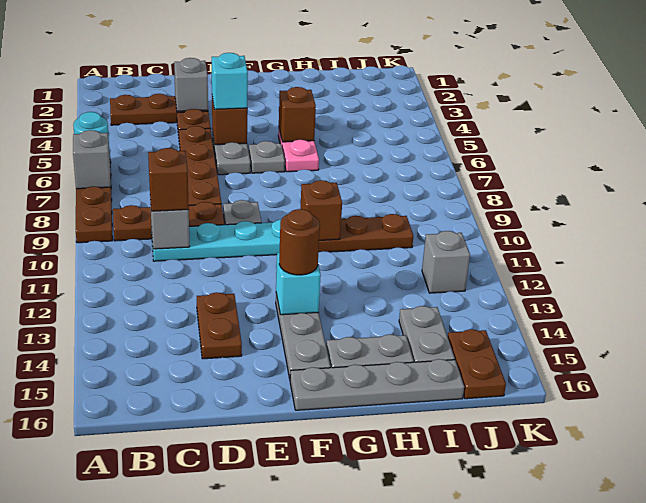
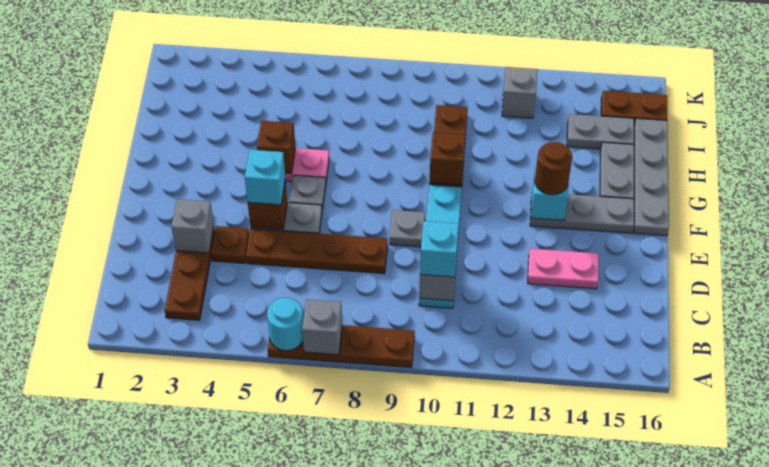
brown 1x3 plate [113,202,224,241] -> none
brown 1x1 brick [148,148,189,211] -> cyan 1x1 brick [420,221,459,277]
brown 1x2 plate [197,292,242,359] -> pink 1x2 plate [528,248,599,289]

